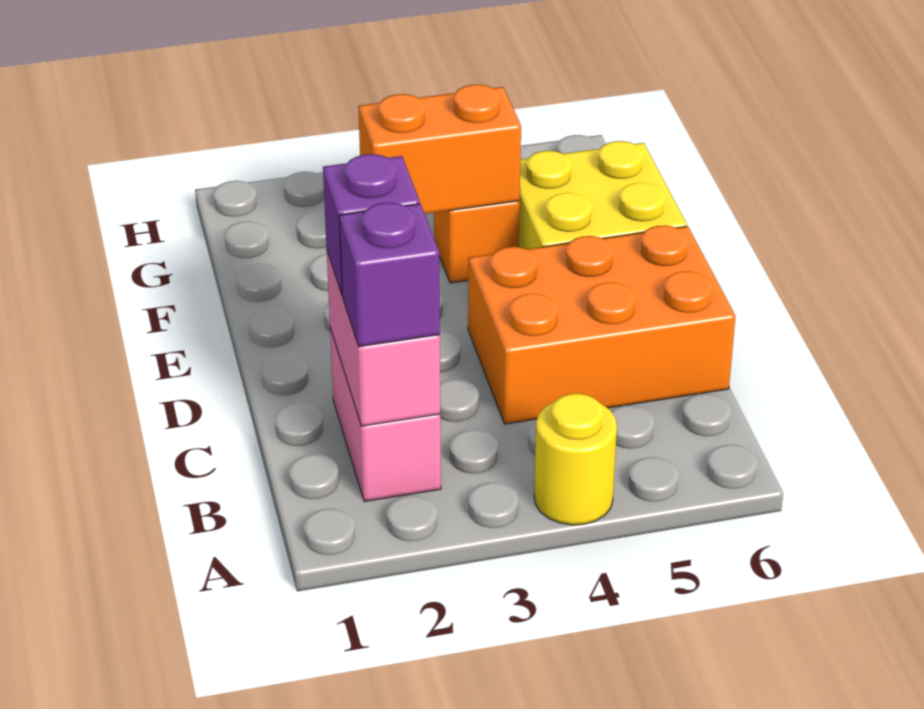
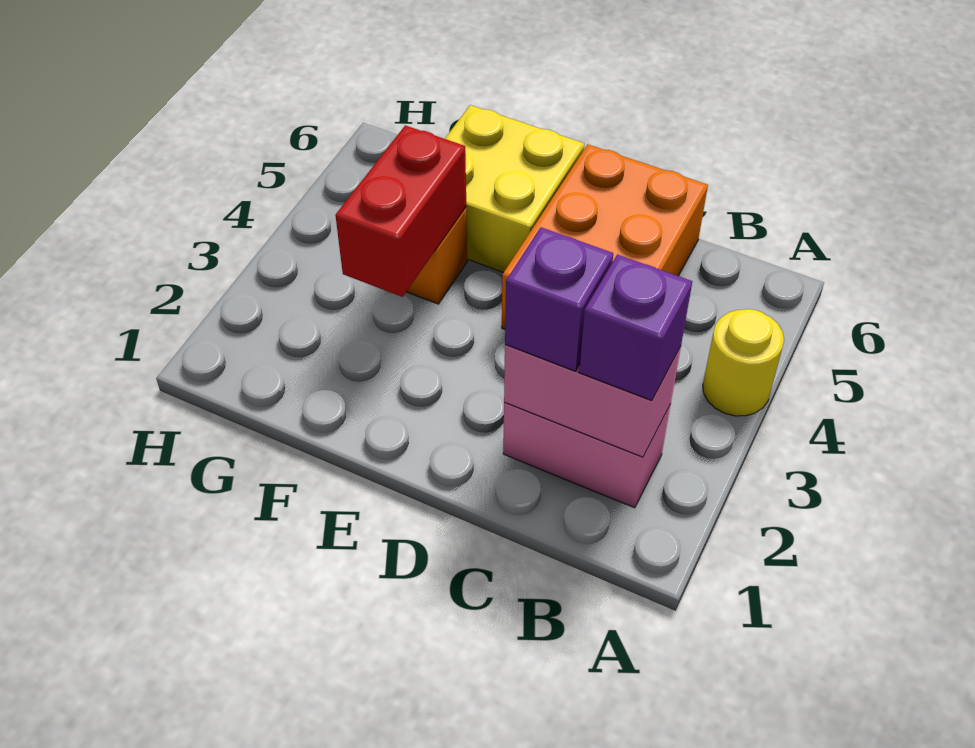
orange 1x2 brick [358,85,521,214] -> red 1x2 brick [335,125,466,297]

